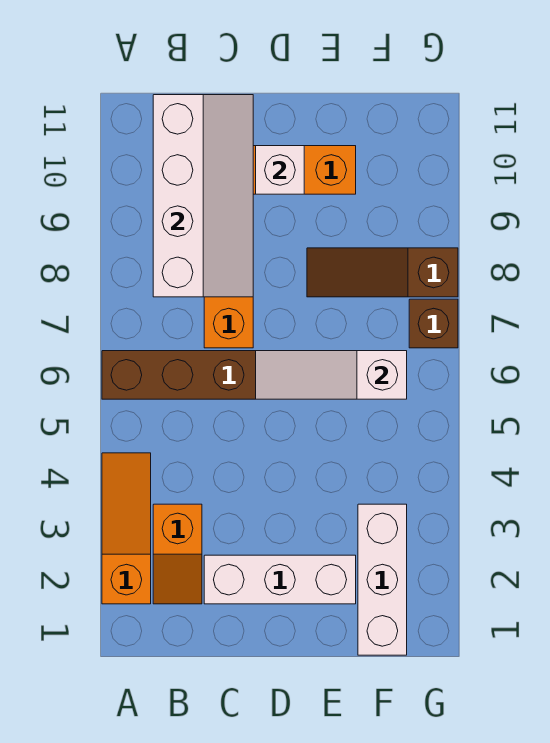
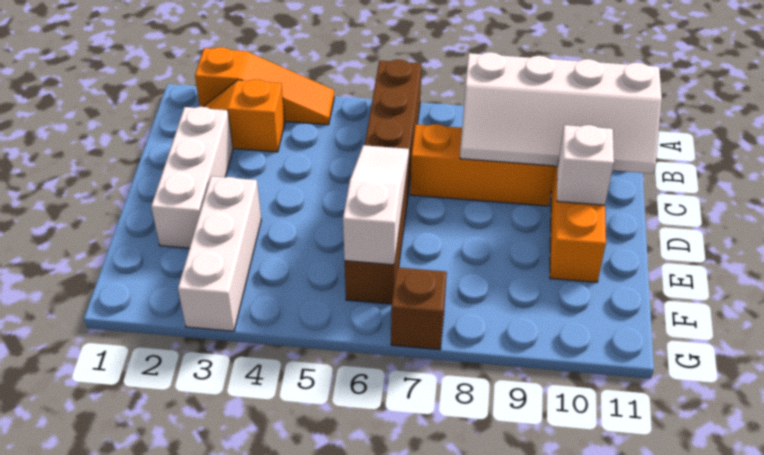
brown 1x3 slope [307,248,458,297] -> none
white 1x3 brick [358,504,407,655] -> white 1x3 brick turned to [178,176,261,331]

